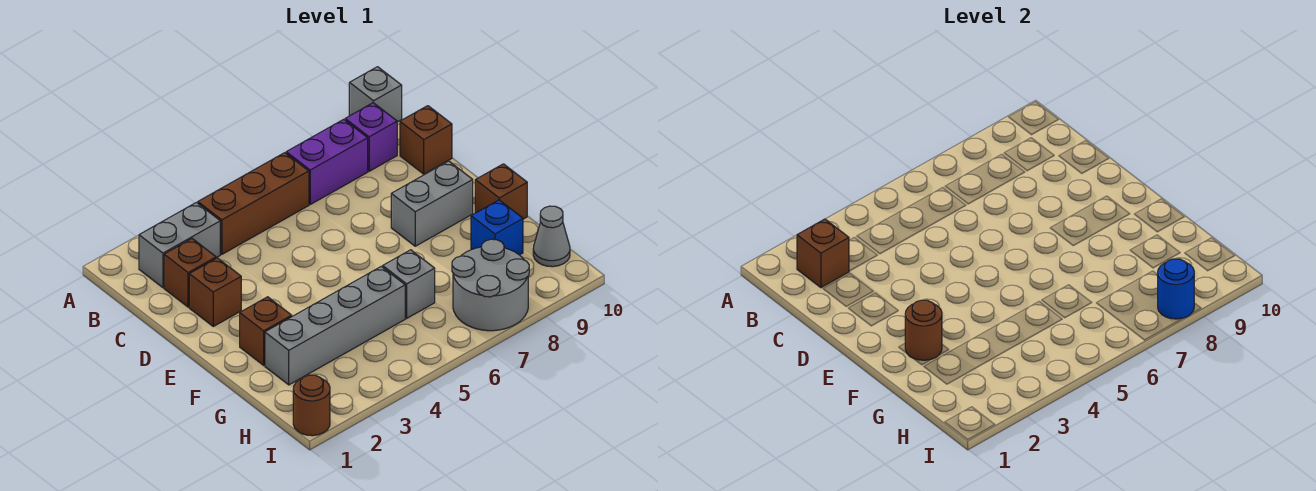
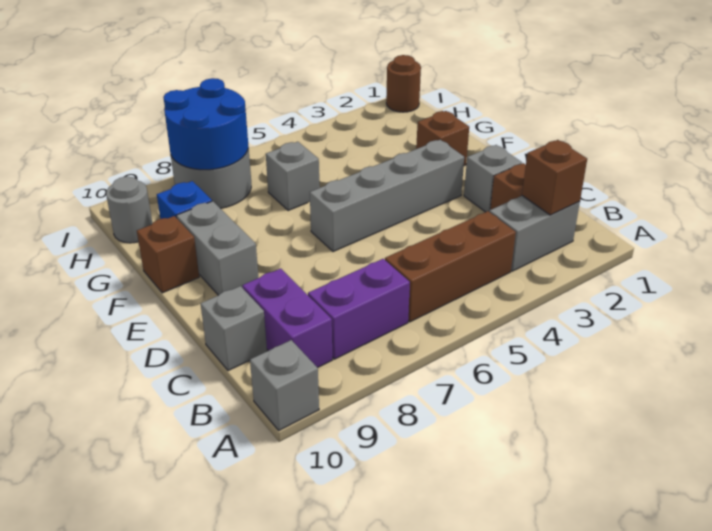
purple 1x1 brick [345,103,397,171] -> purple 1x2 brick [242,269,333,368]
brown 1x1 brick [400,106,452,174] -> grey 1x1 brick [201,286,267,371]
brown 1x1 brick [189,258,241,326] -> grey 1x1 brick [464,145,522,212]
grey 1x2 brick [391,161,473,246] -> grey 1x2 brick turned to [176,201,258,295]
brown 1x1 round brick [905,300,942,360] -> none
grey 1x4 brick [265,267,405,385] -> grey 1x4 brick moved to [310,140,464,252]
grey 1x1 cone [533,206,570,267] -> grey 1x1 round brick [106,177,152,243]
blue 1x1 round brick [1158,259,1194,319] -> blue 2x2 round brick [164,78,248,170]

